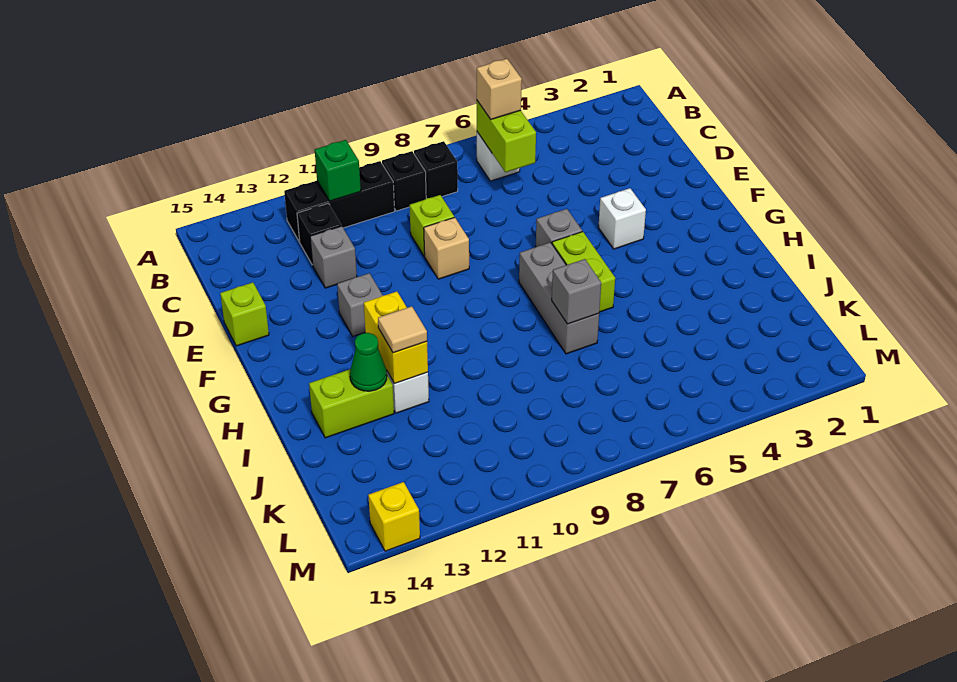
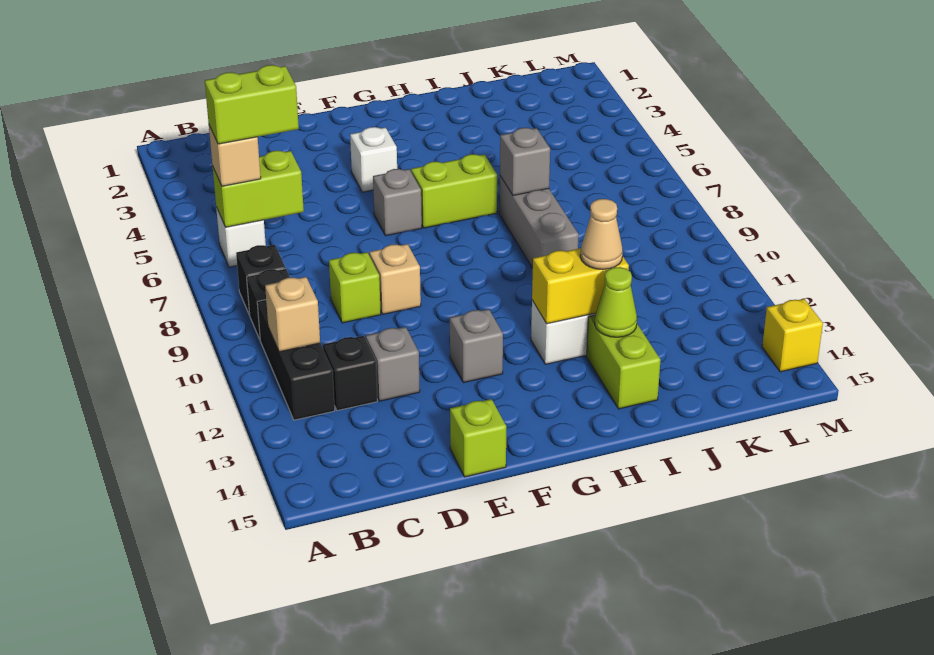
none -> lime 1x2 brick [205,65,299,144]
green 1x1 brick [315,140,361,201] -> tan 1x1 brick [265,277,320,352]
grey 1x3 brick [519,242,599,354] -> grey 1x3 brick turned to [499,176,579,268]
tan 1x1 tile [378,306,427,353] -> tan 1x1 cone [580,199,623,270]
green 1x1 cone [350,333,387,391] -> lime 1x1 cone [595,267,637,337]

